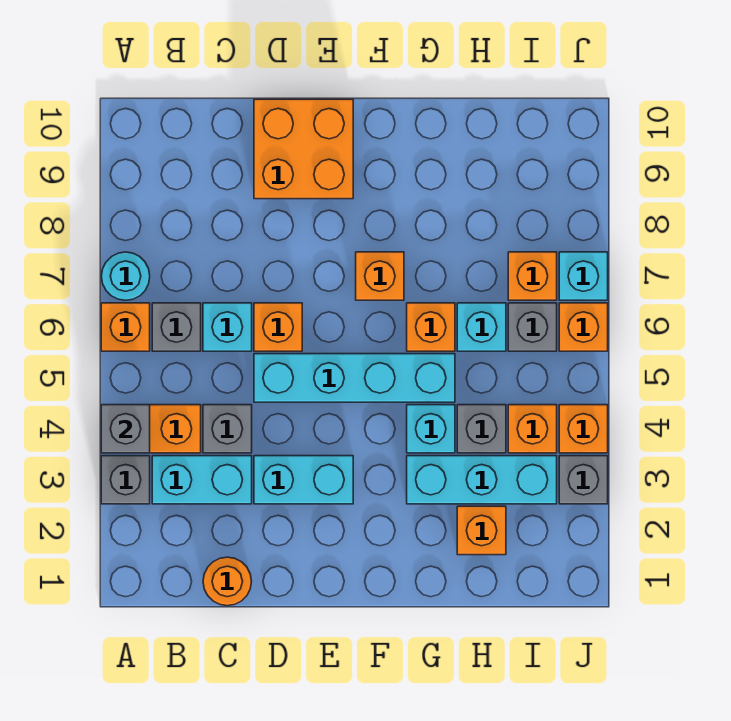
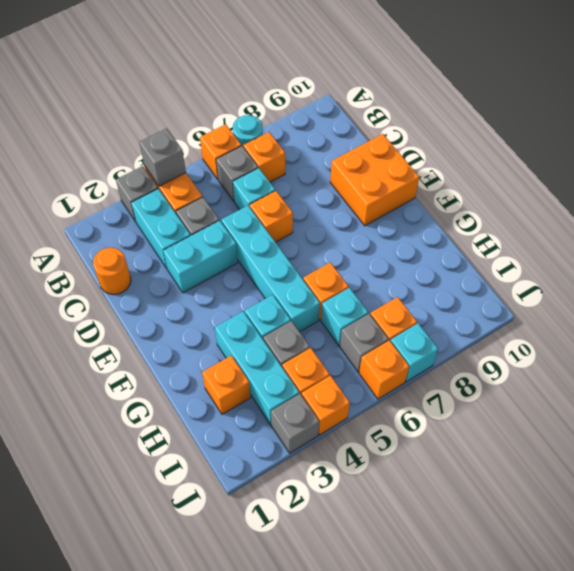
cyan 1x2 brick [254,456,353,504] -> cyan 1x2 brick turned to [163,220,238,293]
orange 1x1 brick [356,252,404,300] -> orange 1x1 brick moved to [243,132,285,182]

